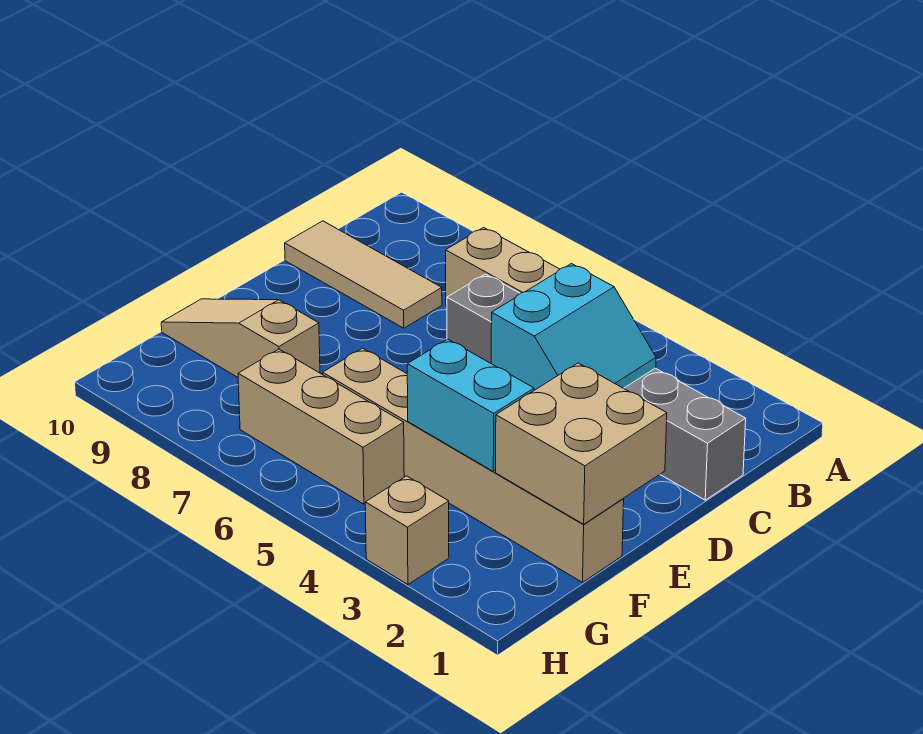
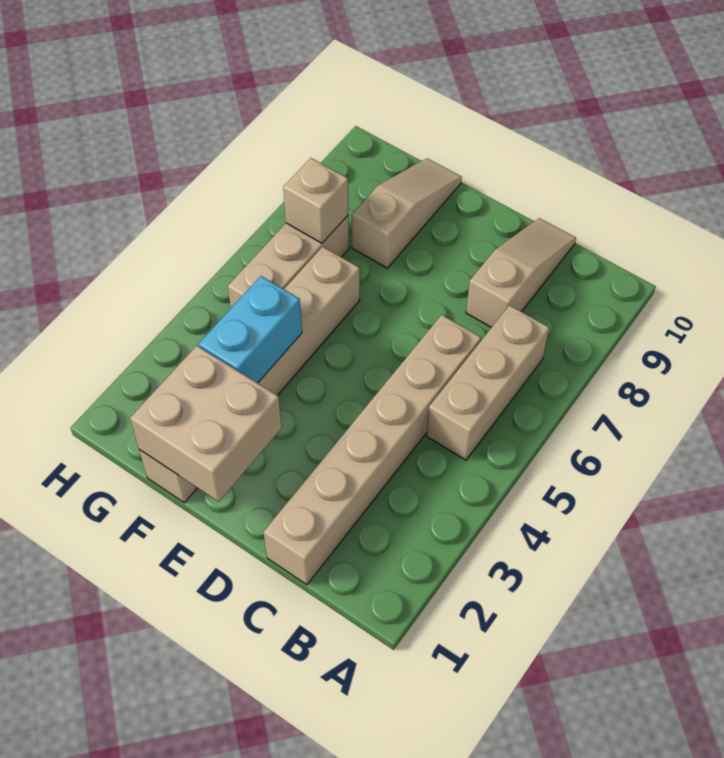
grey 1x6 brick [447,274,746,500] -> tan 1x6 brick [264,315,481,585]
cyan 2x2 slope [491,264,656,390] -> none
tan 1x3 tile [285,221,442,328] -> tan 1x3 slope [466,218,576,328]
tan 1x1 brick [365,476,449,585] -> tan 1x1 brick moved to [283,158,348,243]

